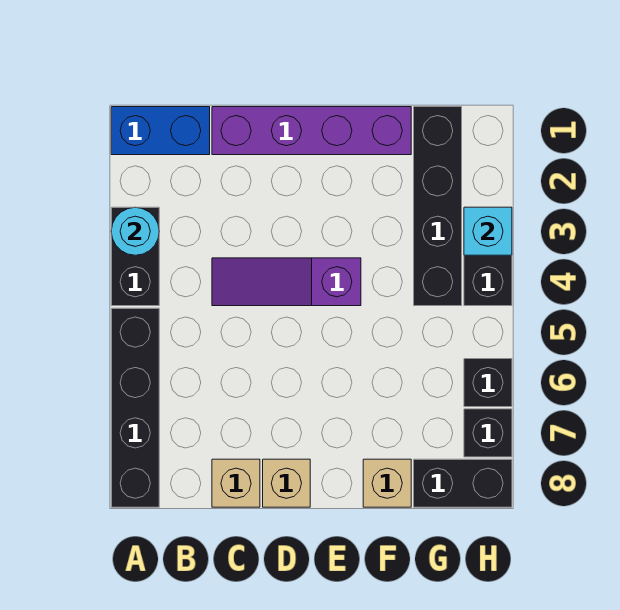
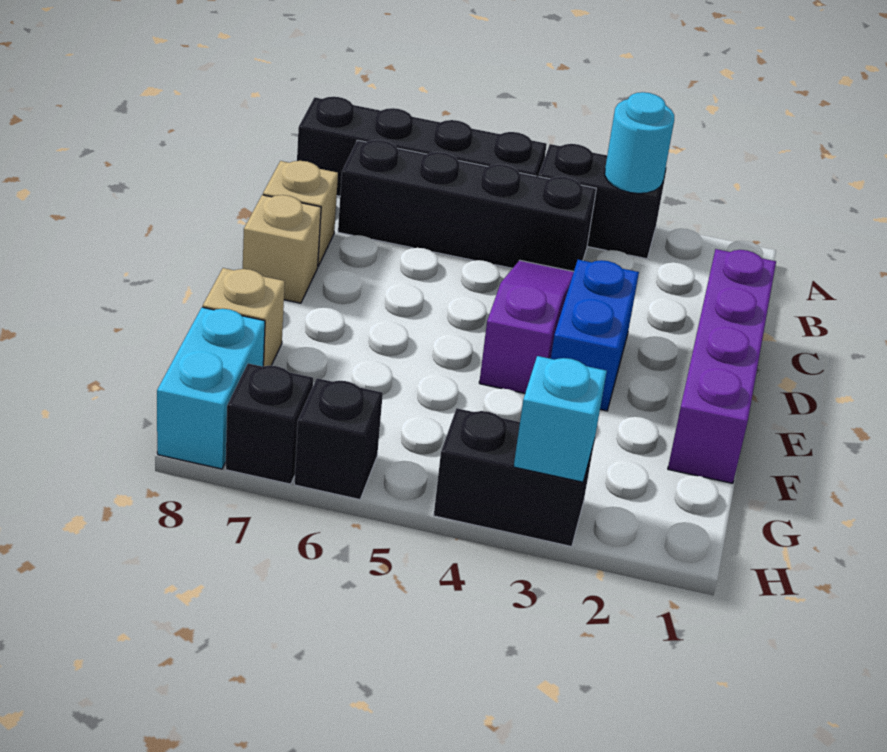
blue 1x2 brick [111,107,210,155] -> blue 1x2 brick moved to [551,260,639,411]
black 1x4 brick [414,107,462,306] -> black 1x4 brick moved to [338,140,596,271]
black 1x2 brick [414,459,512,507] -> cyan 1x2 brick [157,307,265,469]

